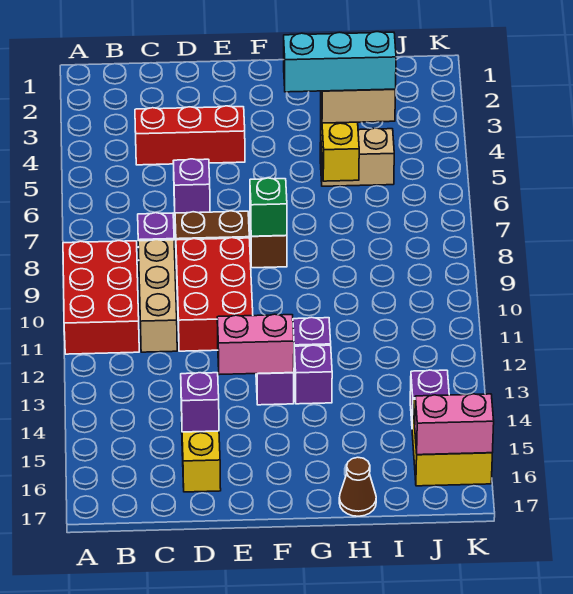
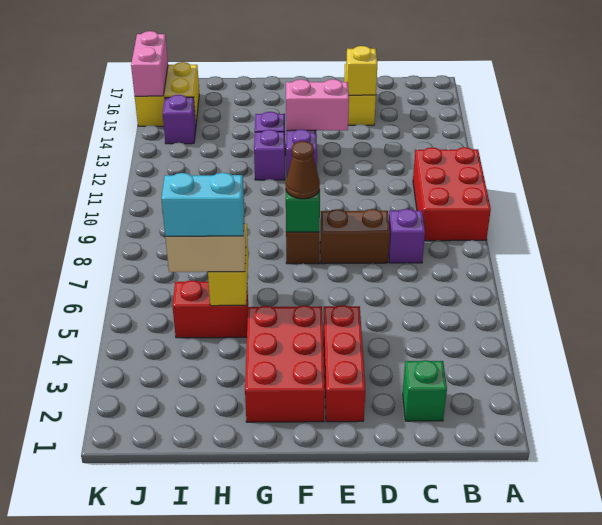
none -> green 1x1 brick [403,360,447,421]
red 1x3 brick [135,106,245,165] -> red 1x3 brick turned to [323,305,365,422]
tan 1x3 brick [138,240,177,352] -> none
purple 1x1 brick [173,159,210,213] -> none
red 2x3 brick [176,238,253,351] -> red 2x3 brick moved to [245,305,325,422]
purple 1x1 brick [181,373,219,432] -> yellow 1x1 brick [346,46,377,95]
cyan 1x3 brick [284,32,396,92] -> cyan 1x2 brick [161,173,244,236]
tan 1x2 brick [320,128,394,186] -> red 1x2 brick [172,280,248,338]
brown 1x1 cone [339,457,376,516] -> brown 1x1 cone moved to [286,141,320,199]
pink 1x2 brick [415,394,494,455] -> pink 1x2 brick turned to [131,31,168,96]

